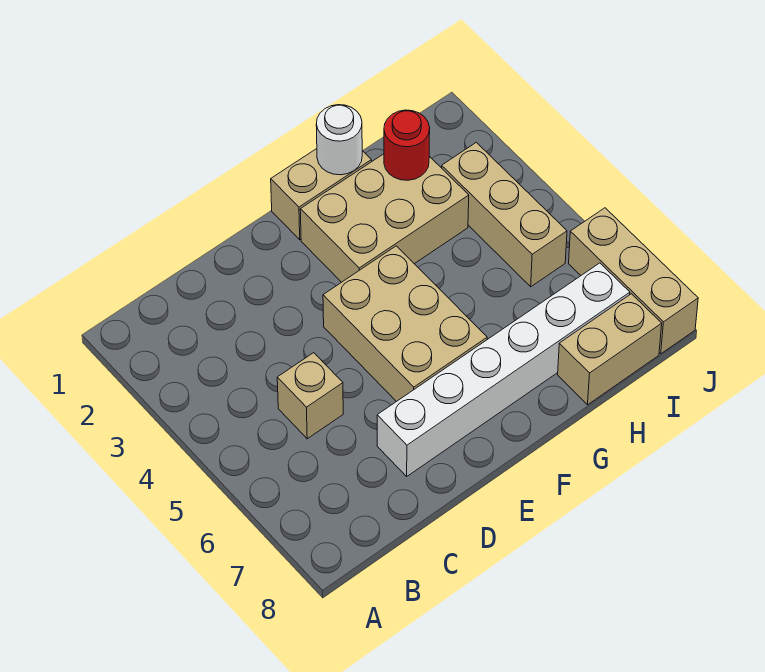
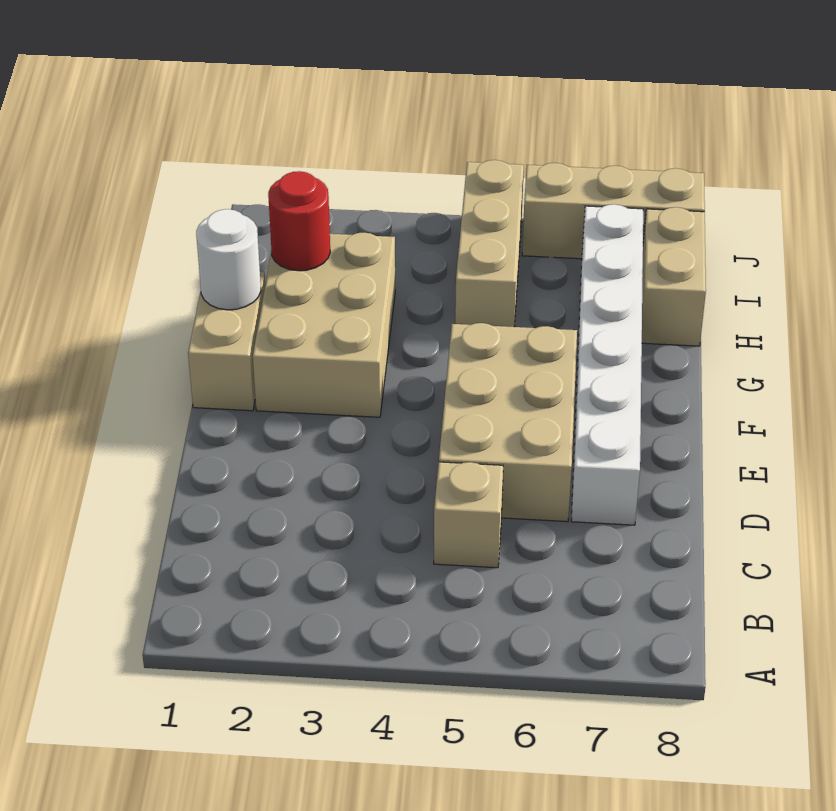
tan 2x3 brick [323,246,487,402] -> tan 2x3 brick turned to [439,323,577,522]
tan 1x3 brick [442,142,567,287] -> tan 1x3 brick turned to [455,160,524,327]

